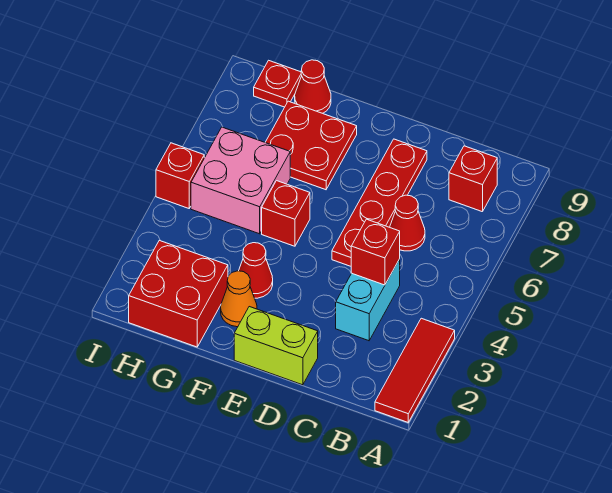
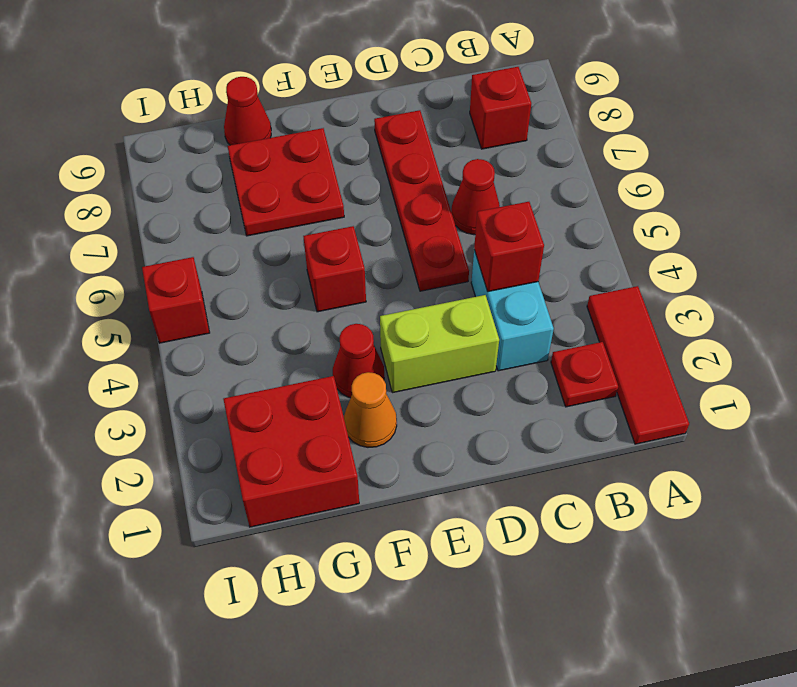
lime 1x2 brick [234,307,318,385] -> lime 1x2 brick moved to [380,295,499,393]
pink 2x2 brick [191,127,290,234] -> none
red 1x1 plate [254,60,302,107] -> red 1x1 plate moved to [551,342,618,407]

